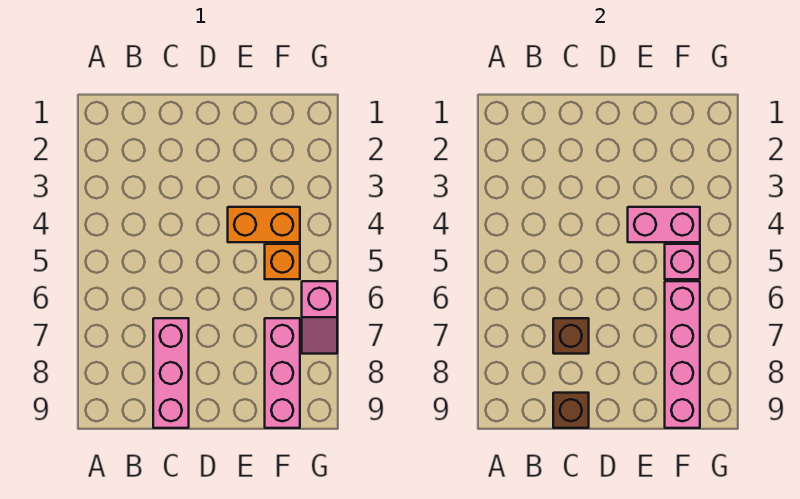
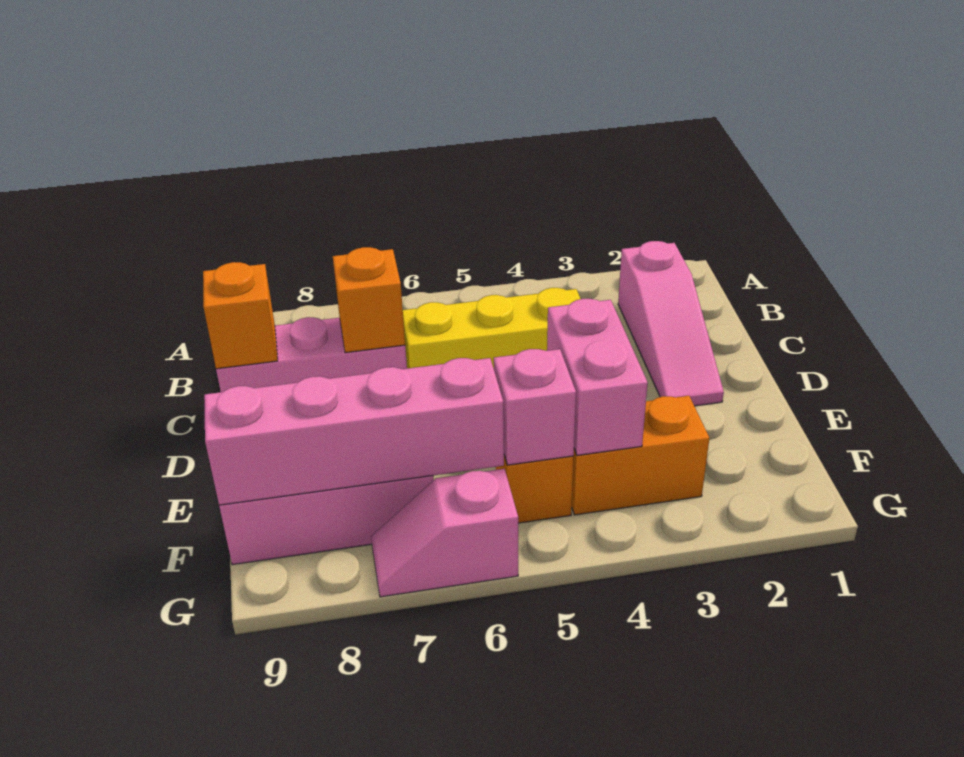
none -> pink 1x3 slope [618,241,724,406]
none -> yellow 1x3 brick [403,288,580,368]
brown 1x1 brick [553,318,589,354] -> orange 1x1 brick [333,247,405,353]
brown 1x1 brick [553,393,589,428] -> orange 1x1 brick [203,262,278,369]
orange 1x2 brick [228,207,300,242] -> orange 1x2 brick turned to [572,396,709,515]

